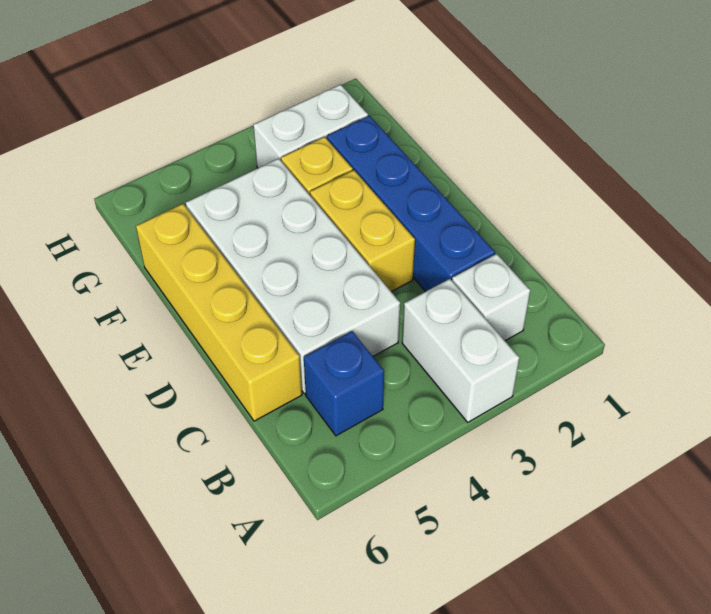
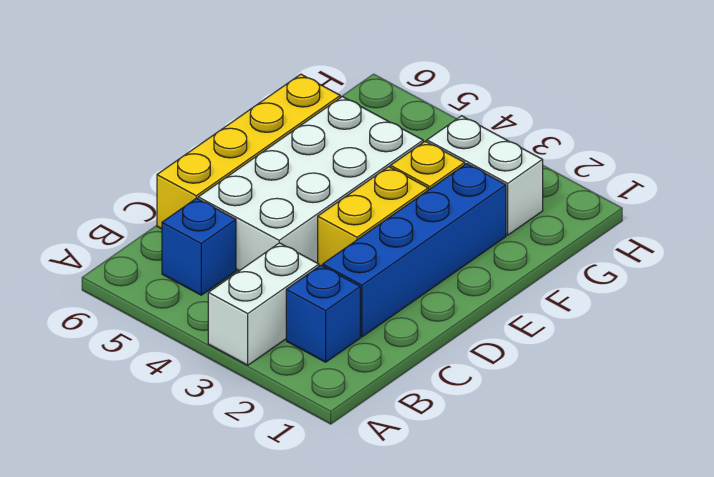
white 1x1 brick [452,254,530,341] -> blue 1x1 brick [286,265,360,362]

